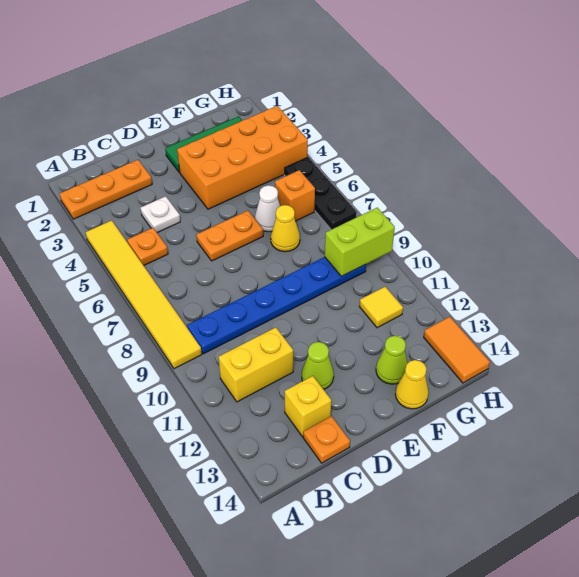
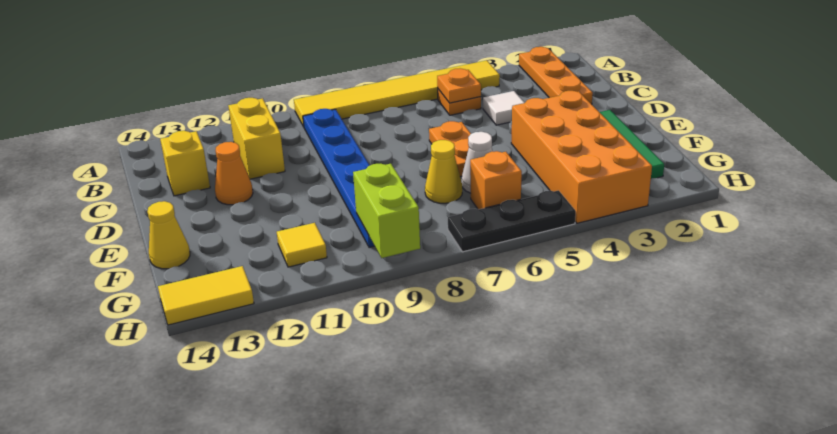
white 1x1 plate [141,196,180,233] -> white 1x1 tile [483,91,524,125]
orange 1x1 plate [303,416,350,463] -> orange 1x1 plate moved to [437,68,481,103]
lime 1x1 cone [302,342,334,389] -> orange 1x1 cone [215,142,253,205]
lime 1x1 cone [376,336,408,384] -> none
orange 1x2 tile [424,317,490,383] -> yellow 1x2 tile [158,266,254,325]

